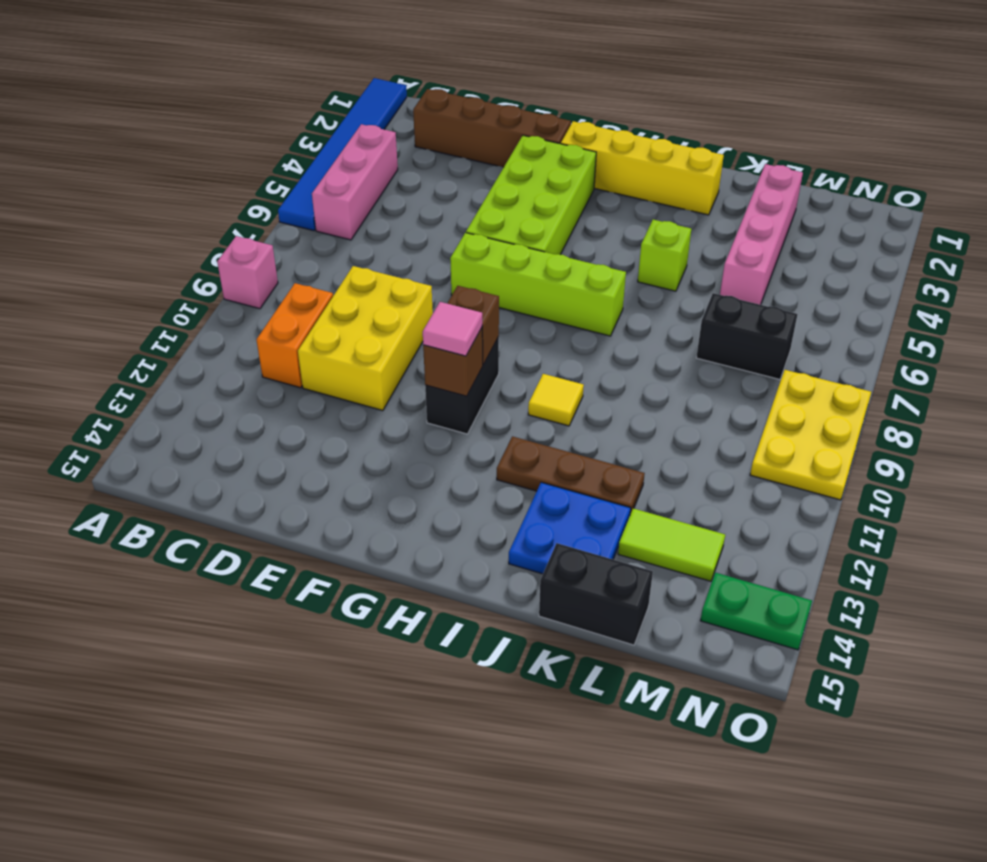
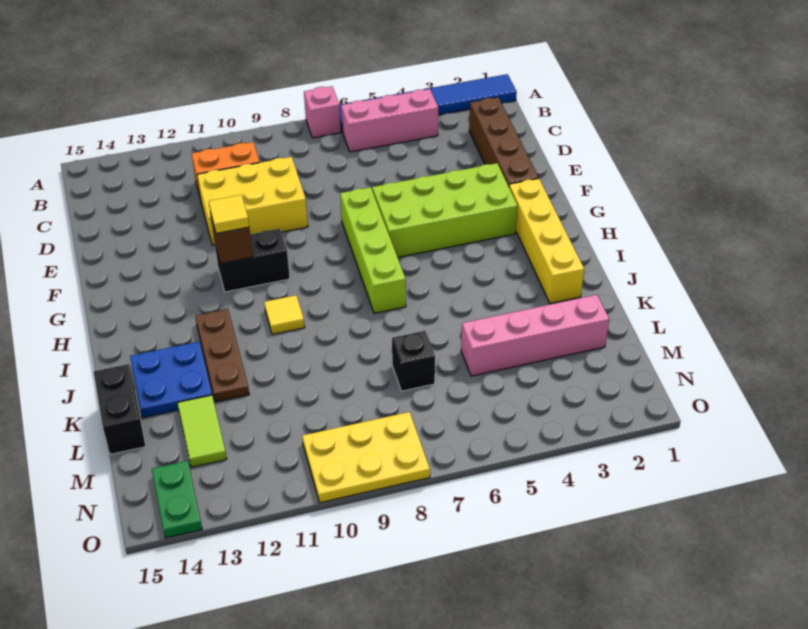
pink 1x1 brick [217,236,278,309] -> pink 1x1 brick moved to [304,86,341,138]
brown 1x1 brick [447,286,499,364] -> none
pink 1x1 tile [423,302,482,356] -> yellow 1x1 tile [209,195,249,234]
lime 1x1 brick [638,220,691,291] -> none
black 1x2 brick [696,293,797,379] -> black 1x1 brick [392,331,435,391]

